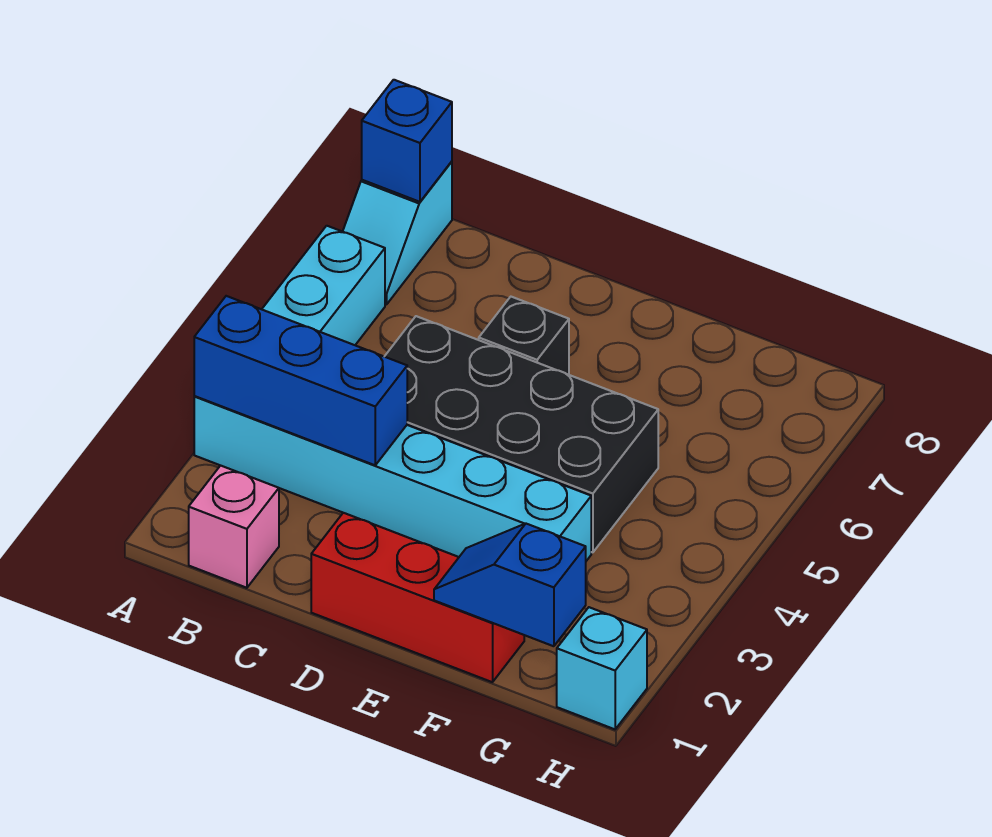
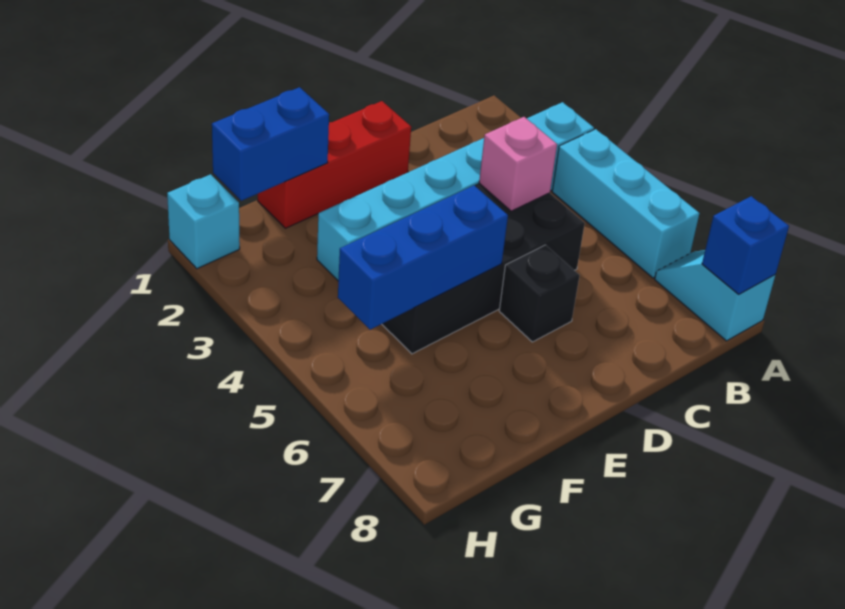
blue 1x3 brick [194,296,407,465] -> blue 1x3 brick moved to [338,185,508,330]
pink 1x1 brick [189,465,279,588] -> pink 1x1 brick moved to [479,117,557,211]
blue 1x2 slope [434,524,586,646] -> blue 1x2 brick [212,87,329,201]

